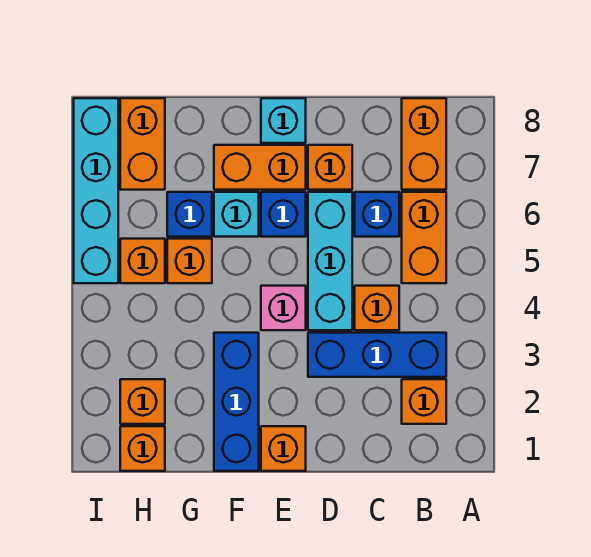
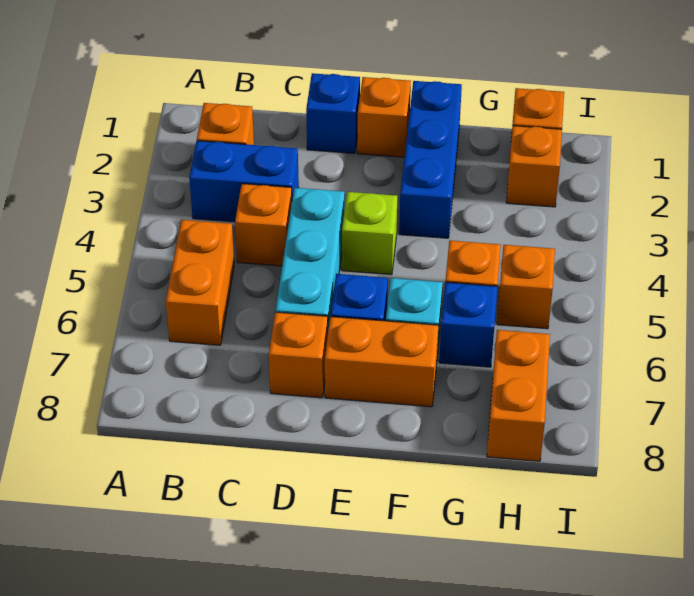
blue 1x3 brick [308,333,446,377] -> blue 1x2 brick [189,141,299,222]
orange 1x2 brick [402,98,446,190] -> none
blue 1x1 brick [355,192,399,237] -> blue 1x1 brick moved to [306,73,360,153]
pink 1x1 brick [261,286,306,330] -> lime 1x1 brick [342,192,397,275]
cyan 1x1 brick [261,98,306,143] -> none
cyan 1x4 brick [74,98,118,283] -> none

